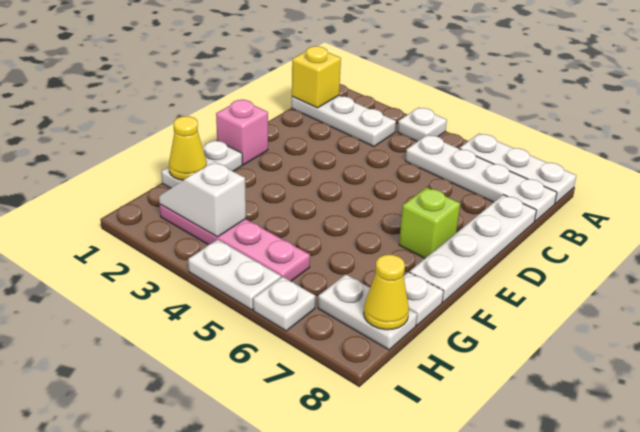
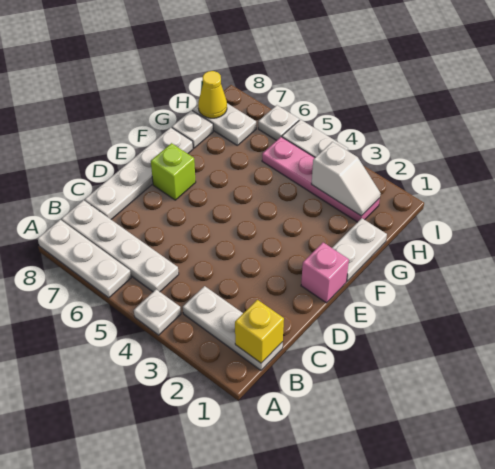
yellow 1x1 cone [169,116,207,180] -> none

